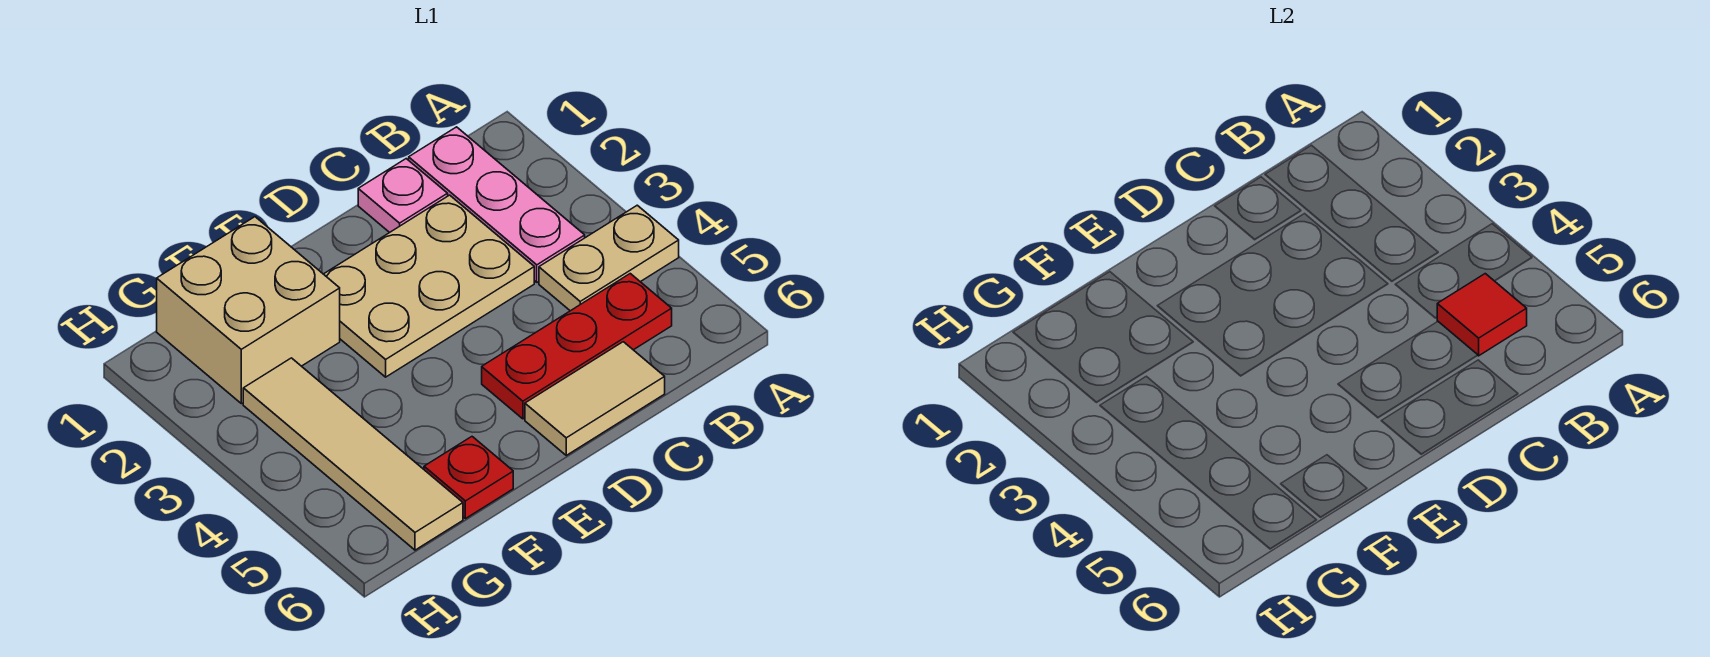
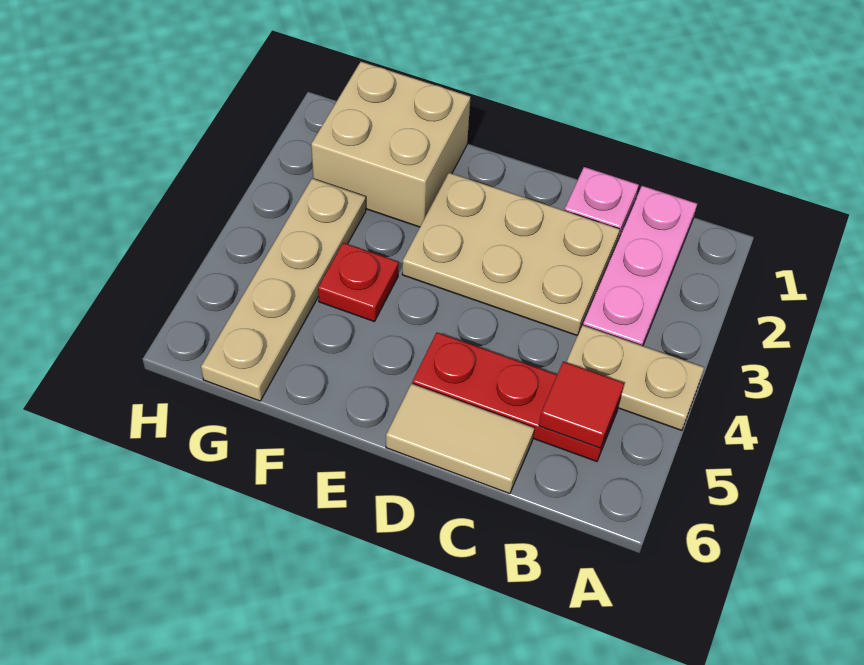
red 1x1 plate [424,437,513,519] -> red 1x1 plate moved to [318,243,399,322]
tan 1x4 tile [243,358,463,550] -> tan 1x4 plate [201,178,366,401]

